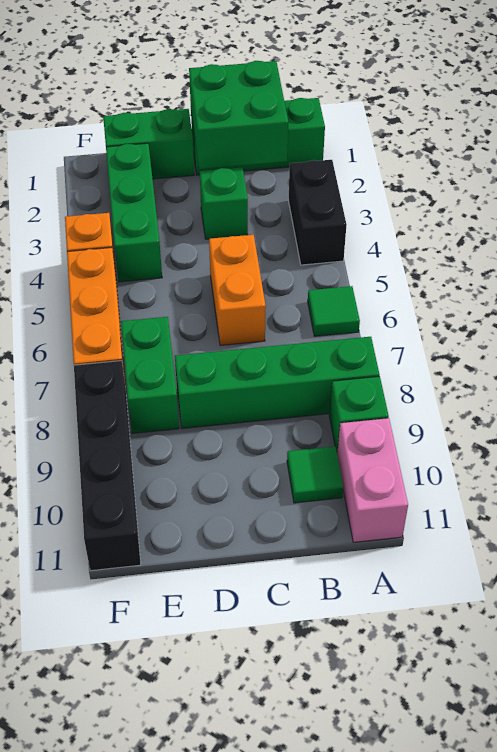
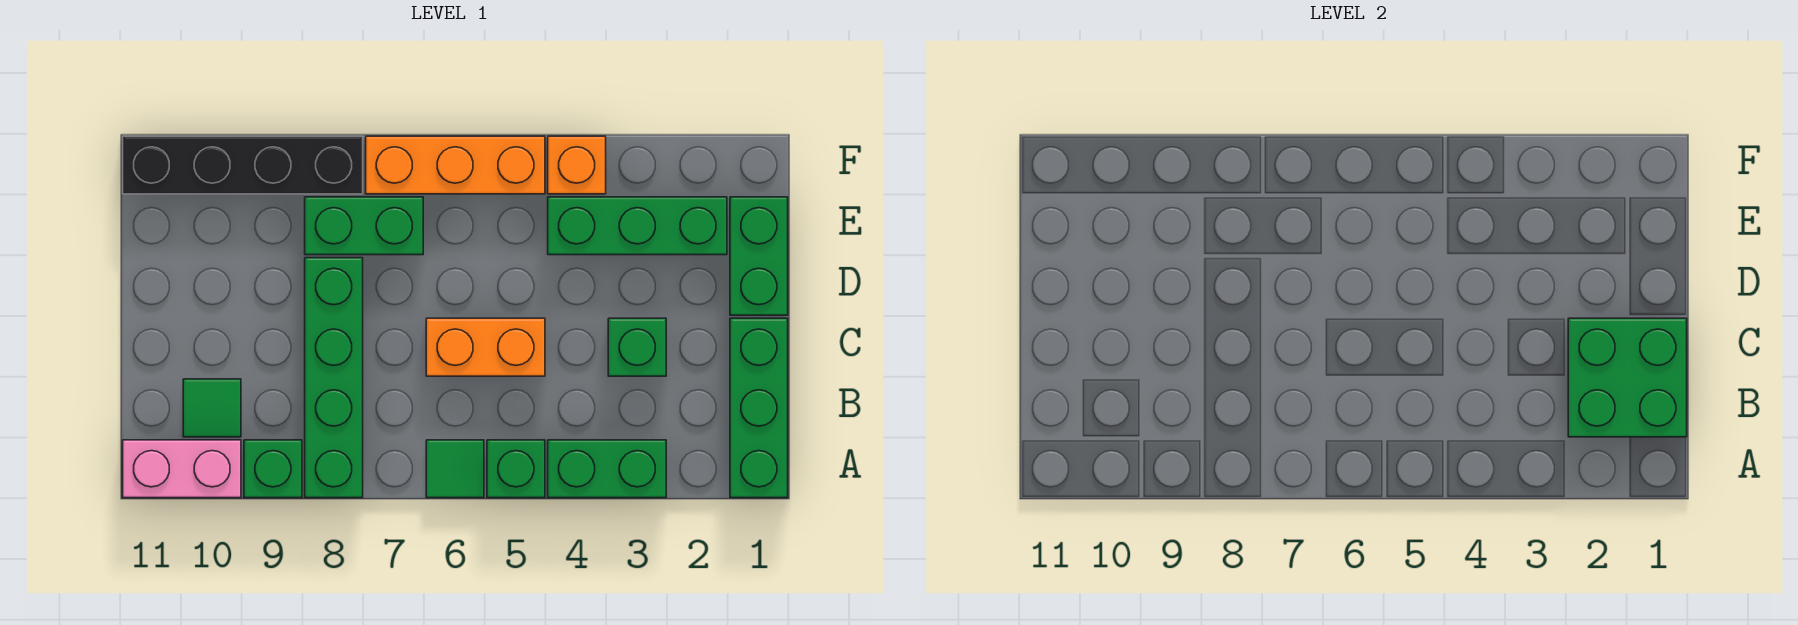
black 1x2 brick [288,160,347,265] -> green 1x2 brick [548,440,666,498]
none -> green 1x1 brick [487,440,545,498]

